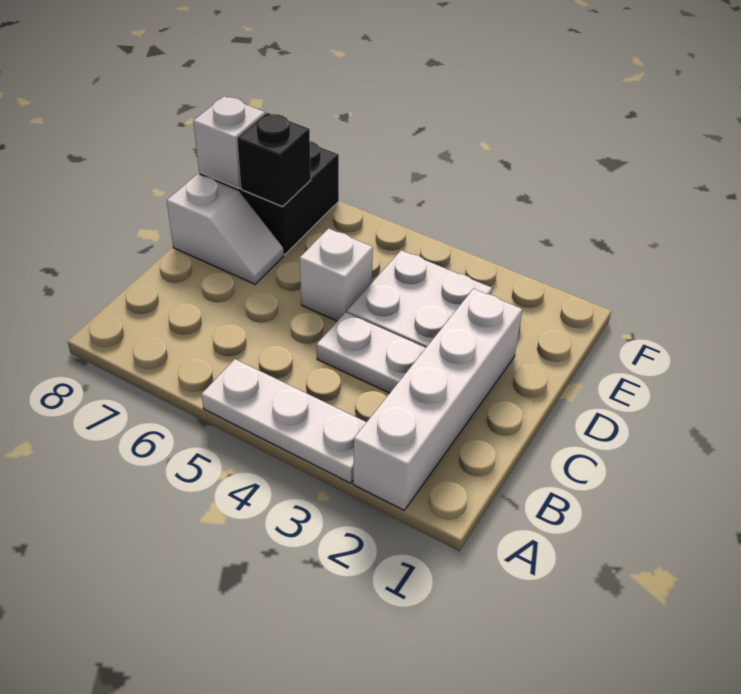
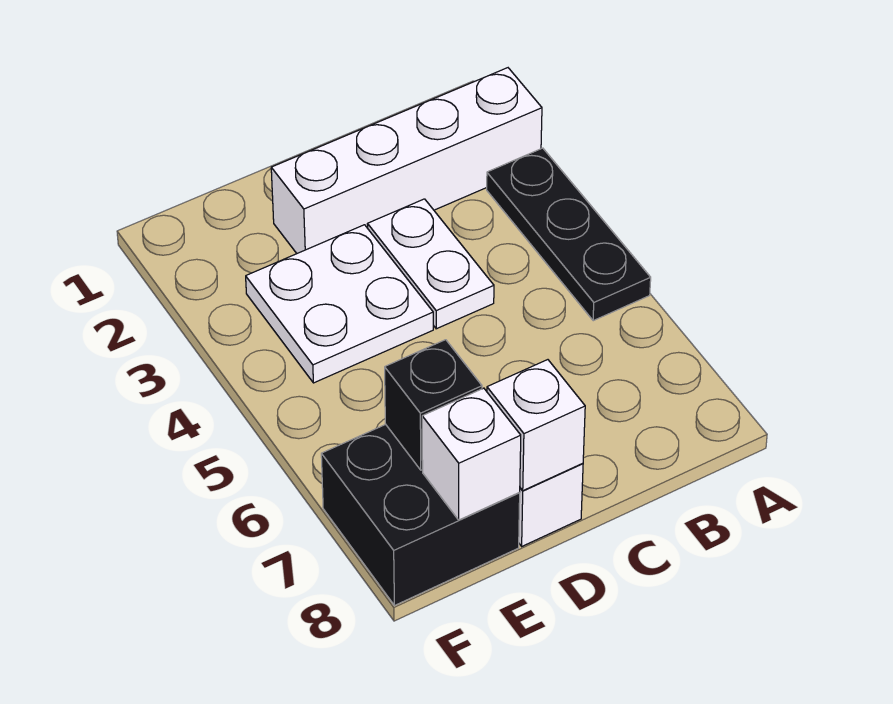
white 1x3 plate [201,359,366,483] -> black 1x3 plate [487,148,651,321]
white 1x1 brick [300,228,373,321] -> white 1x1 brick moved to [487,360,585,491]

